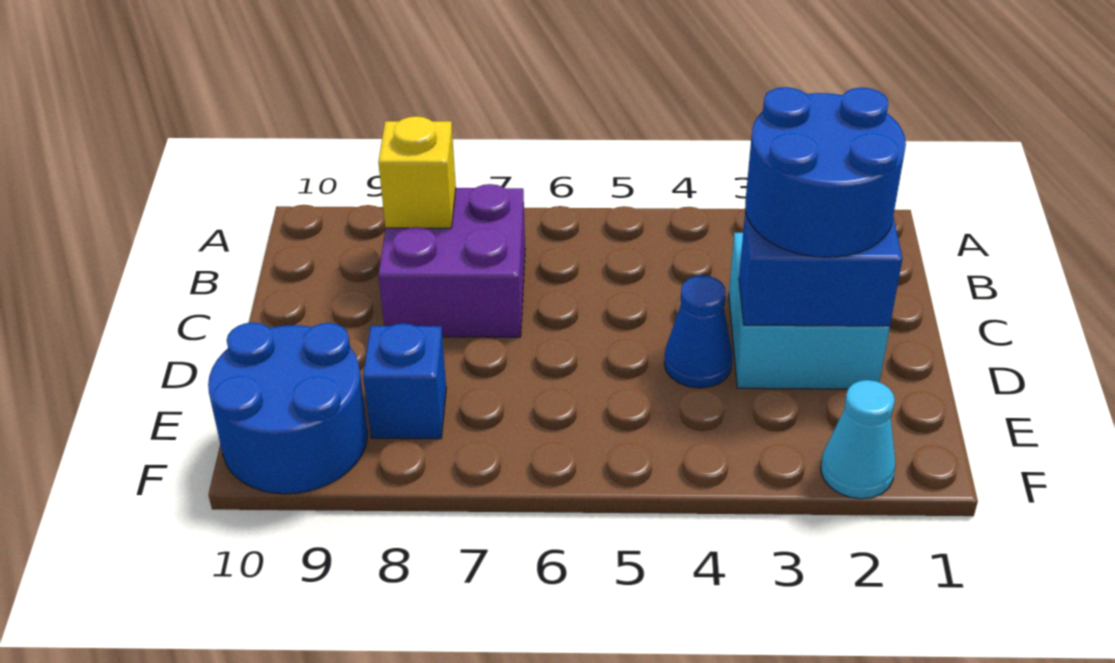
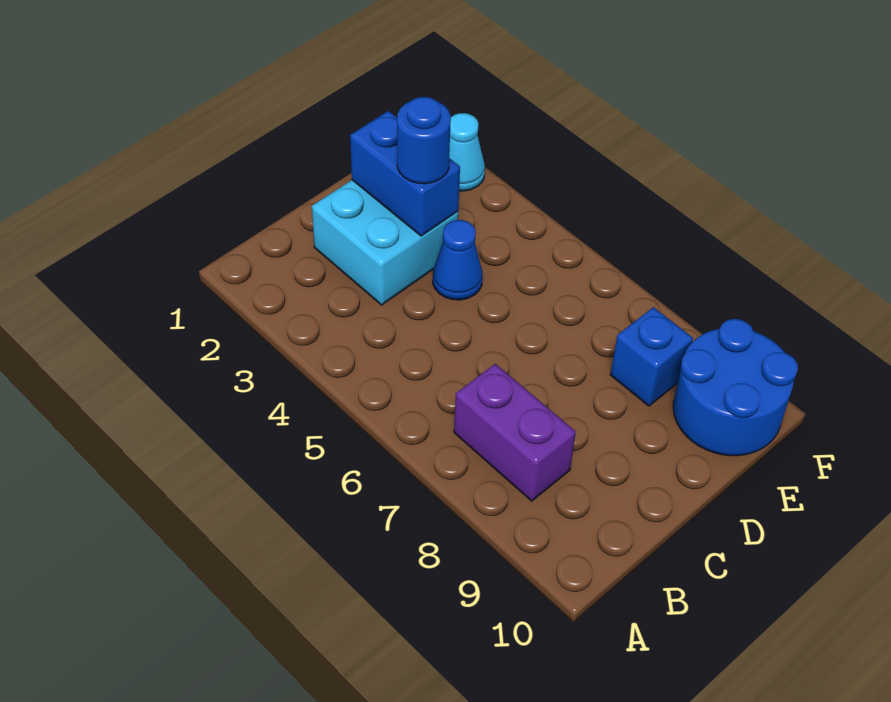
purple 2x2 brick [379,184,525,337] -> purple 1x2 brick [454,364,576,501]
yellow 1x1 brick [378,116,456,228] -> none
blue 2x2 round brick [745,87,906,257] -> blue 1x1 round brick [397,97,451,184]

